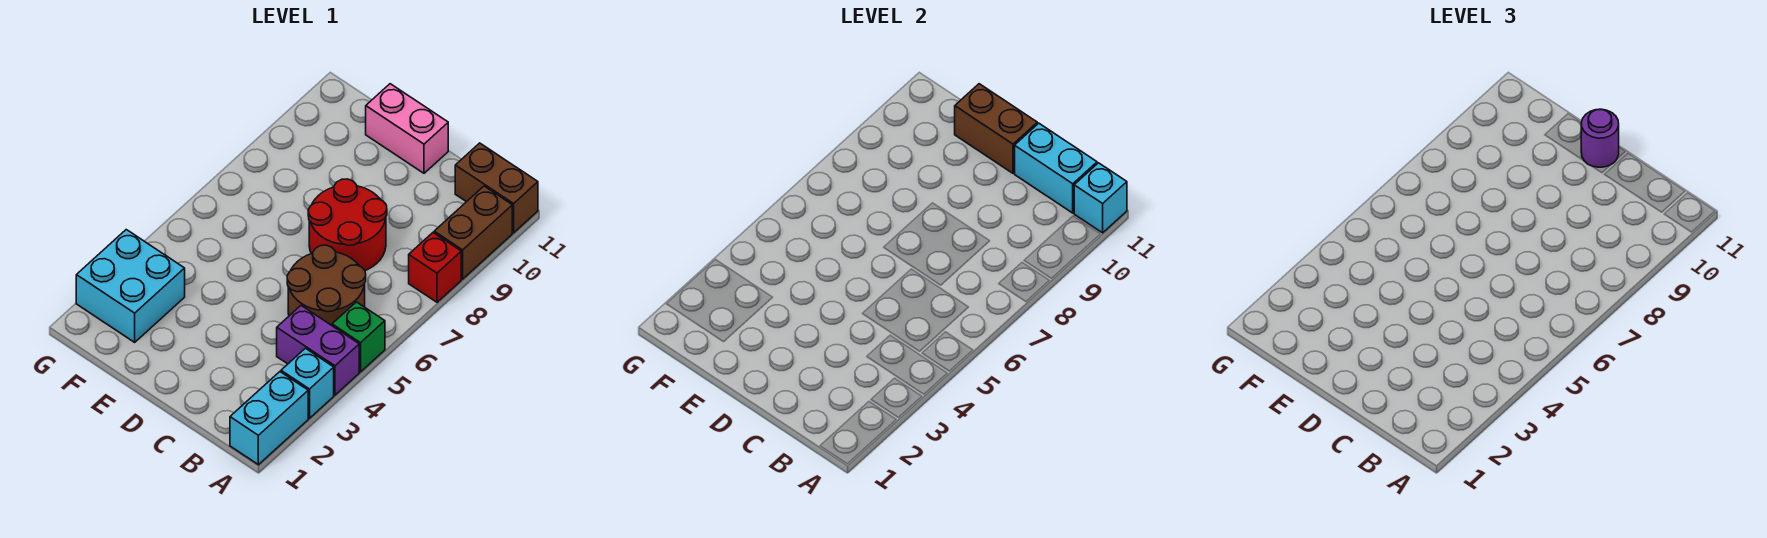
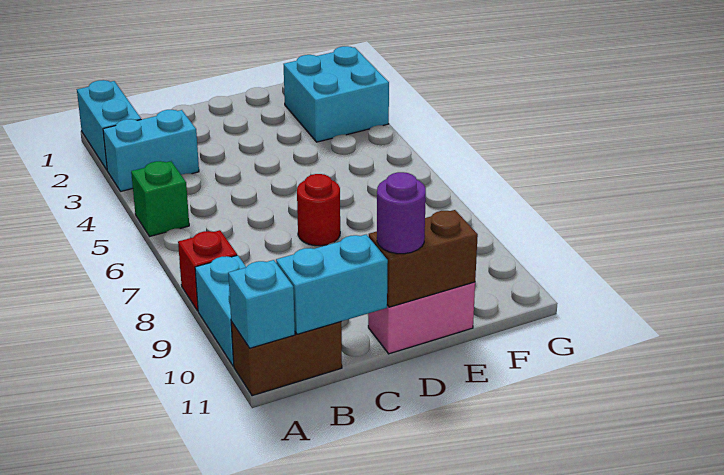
cyan 1x1 brick [281,348,334,418] -> cyan 1x2 brick [103,110,199,191]
purple 1x2 brick [277,306,359,395] -> none
brown 1x2 brick [434,186,512,279] -> cyan 1x2 brick [195,255,246,366]
brown 2x2 round brick [287,245,366,325] -> none
red 2x2 round brick [308,179,387,270] -> red 1x1 round brick [297,174,340,246]

